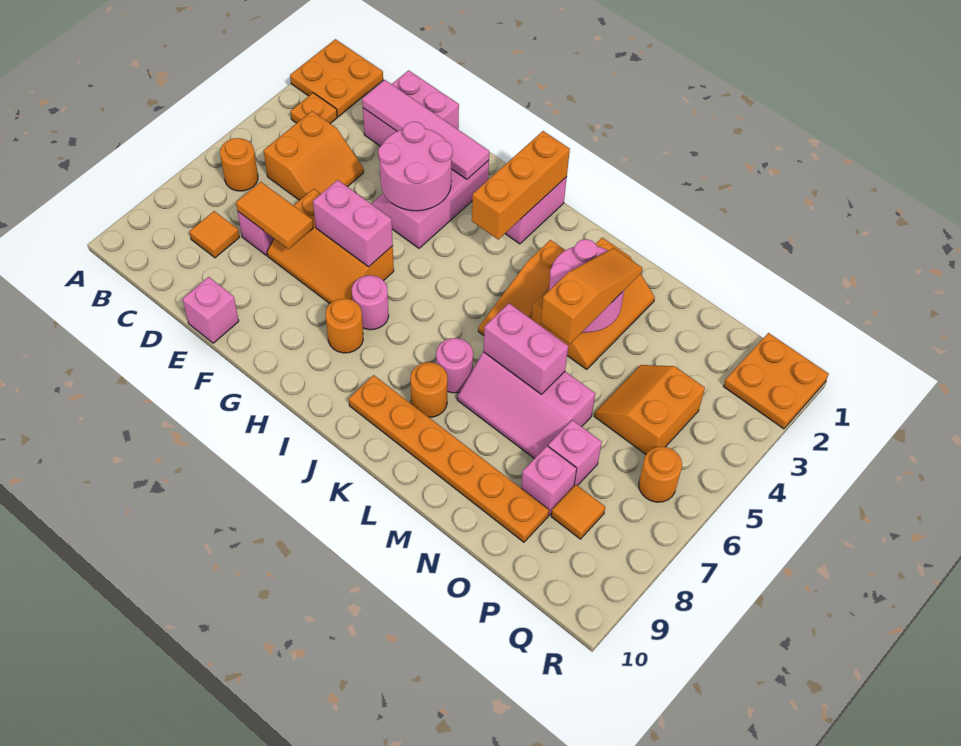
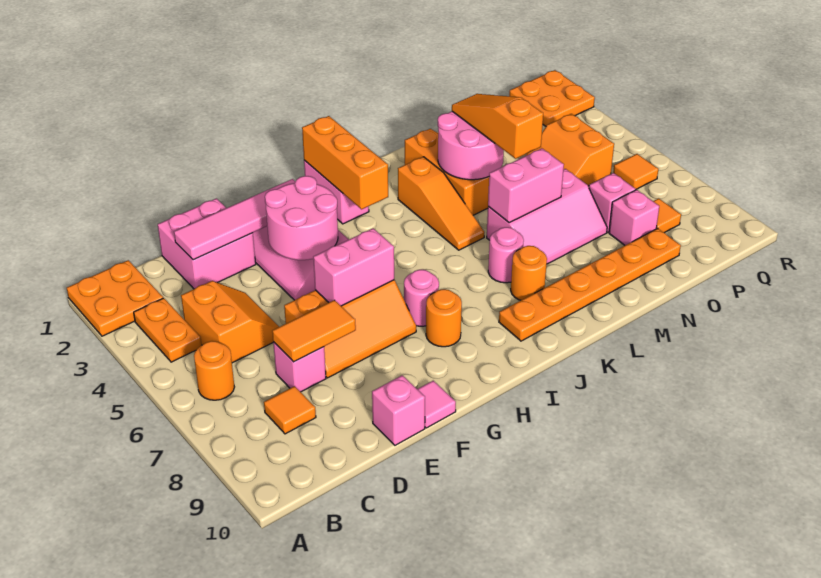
orange 1x1 plate [291,93,337,124] -> orange 1x2 plate [134,298,202,362]
none -> pink 1x1 tile [417,381,456,428]
orange 1x1 round brick [639,447,682,502] -> orange 1x1 tile [613,154,658,190]

